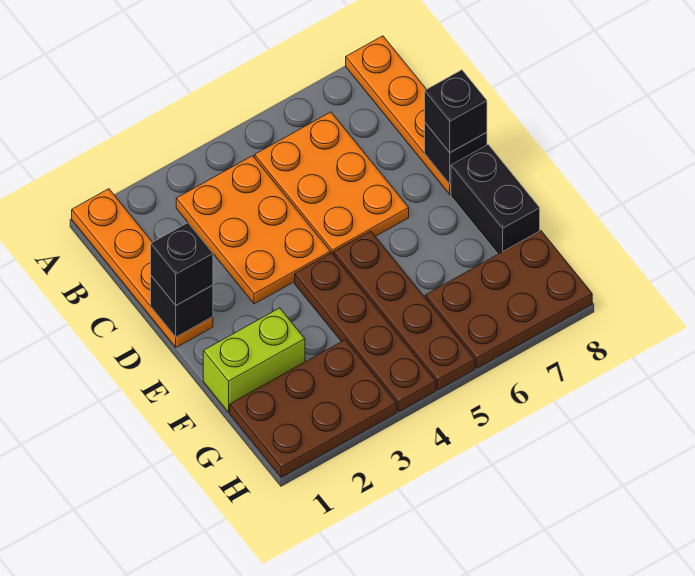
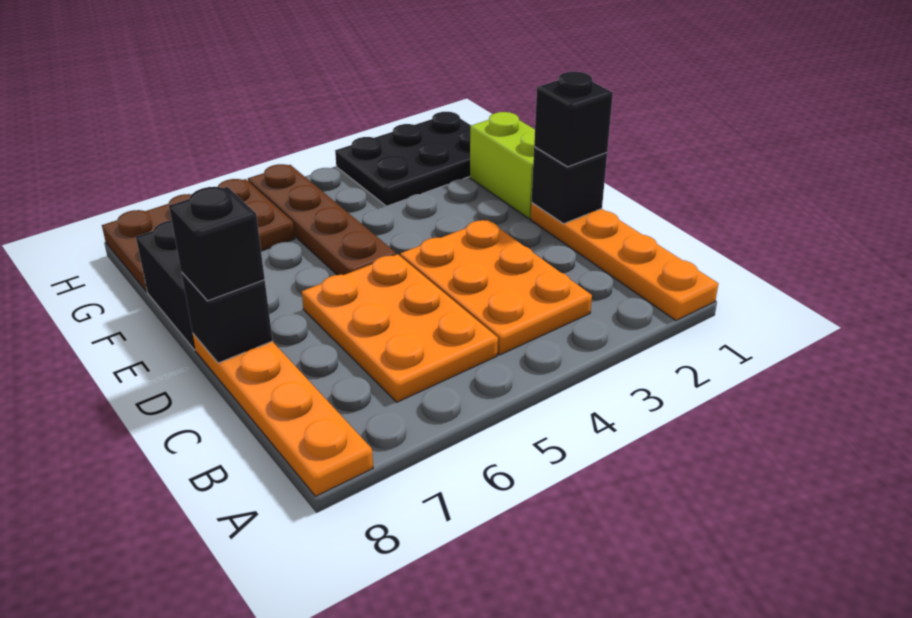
brown 1x4 plate [295,253,436,412] -> none
lime 1x2 brick [203,308,305,412] -> lime 1x2 brick turned to [470,112,535,219]
brown 2x3 plate [230,340,397,477] -> black 2x3 plate [335,112,471,206]

